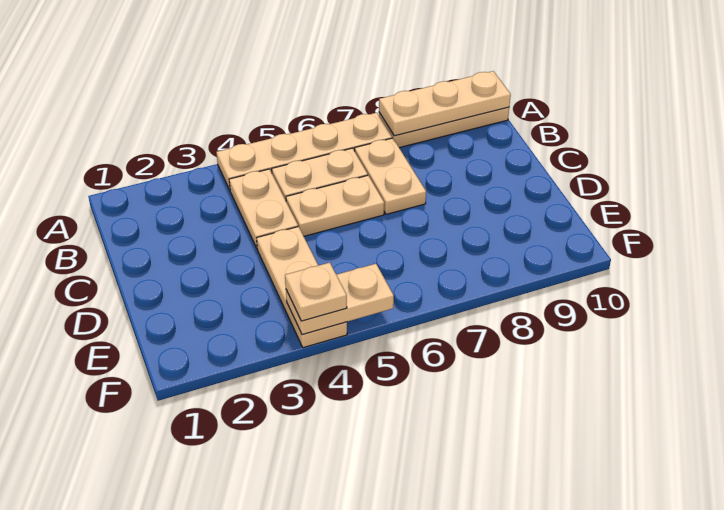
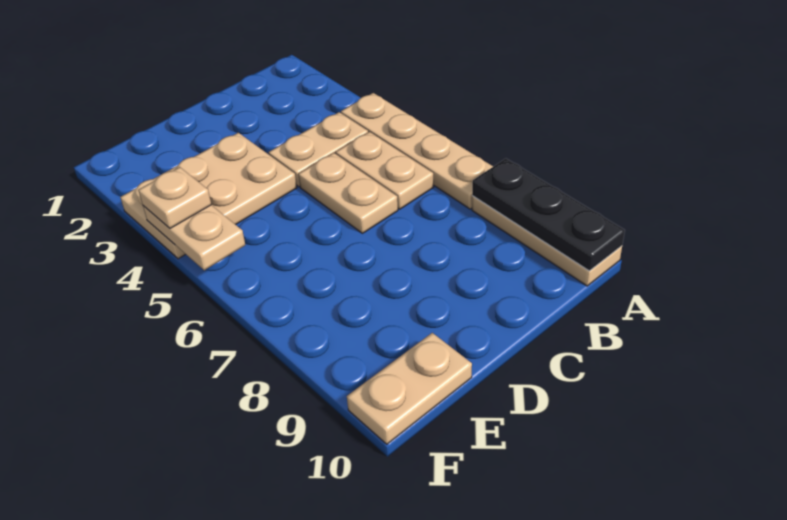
tan 1x3 plate [379,71,511,136] -> black 1x3 plate [472,159,625,271]
tan 1x2 plate [355,138,426,214] -> tan 1x2 plate moved to [347,333,472,444]
tan 1x3 plate [257,227,347,348] -> tan 2x3 plate [120,133,297,259]

